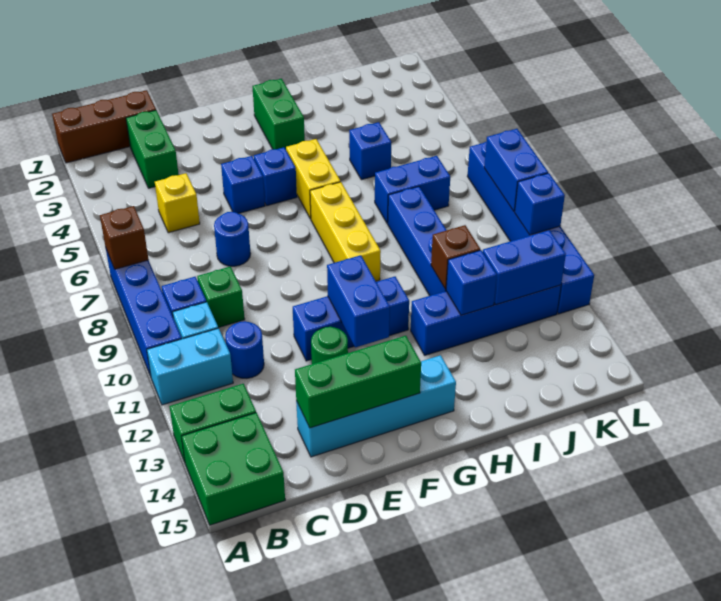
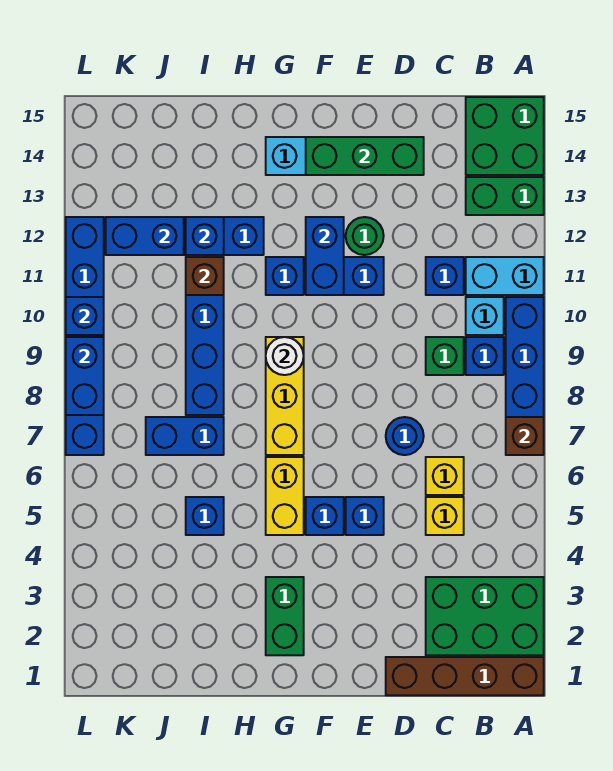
brown 1x3 brick [52,90,156,163] -> brown 1x4 brick [386,657,544,695]
green 1x2 brick [126,110,179,188] -> green 2x3 brick [426,577,544,655]
none -> yellow 1x1 brick [426,457,464,495]
blue 1x1 round brick [225,321,264,378] -> blue 1x1 brick [426,257,464,295]
none -> white 1x1 round brick [266,337,304,375]

